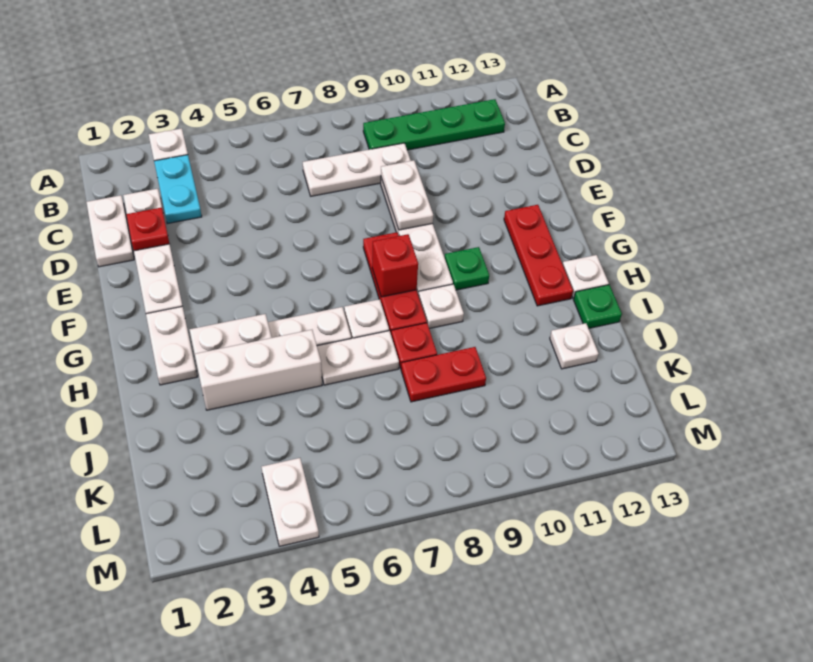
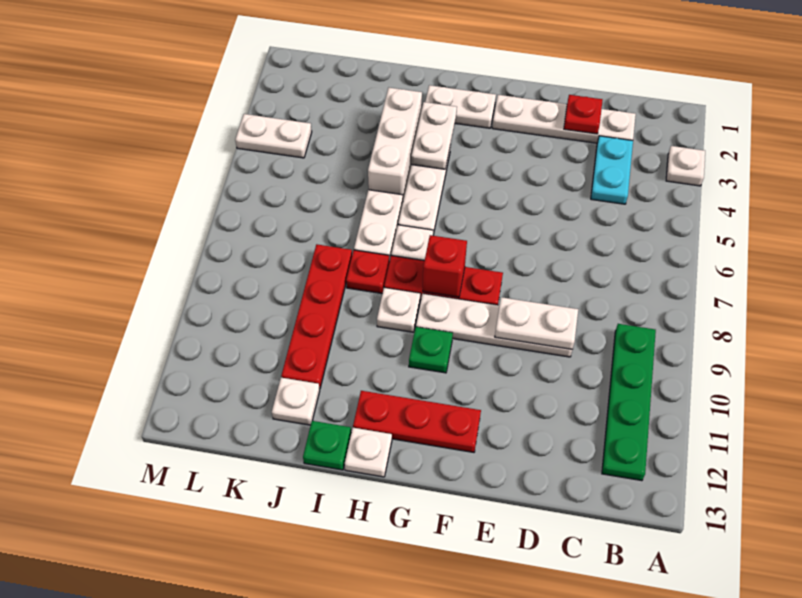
cyan 1x2 plate [154,155,202,224] -> cyan 1x2 plate turned to [591,136,633,204]
white 1x2 plate [86,195,134,267] -> none
white 1x3 plate [303,143,411,196] -> none
red 1x2 plate [401,347,486,402] -> red 1x4 plate [281,244,352,389]

